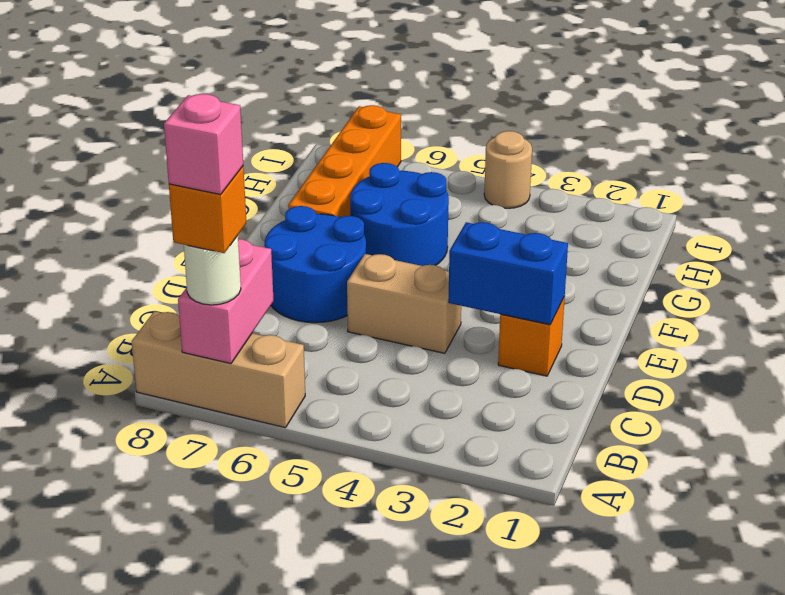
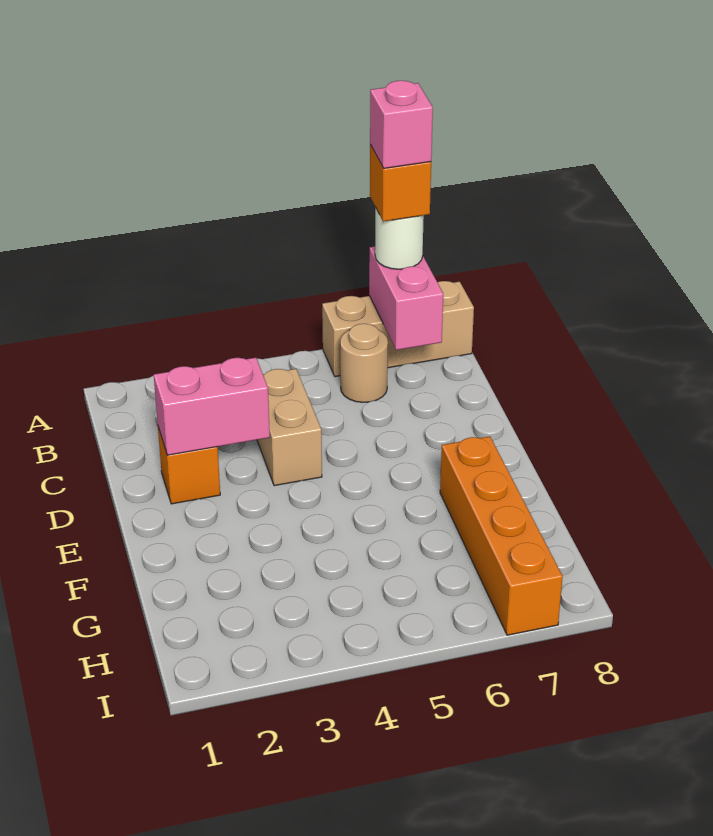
blue 1x2 brick [448,222,568,325] -> pink 1x2 brick [154,358,270,455]
tan 1x2 brick [347,254,461,353] -> tan 1x2 brick turned to [257,369,322,486]
blue 2x2 round brick [264,206,366,323] -> none
blue 2x2 round brick [350,163,449,266] -> none
tan 1x1 round brick [484,131,532,208] -> tan 1x1 round brick moved to [340,324,388,402]

